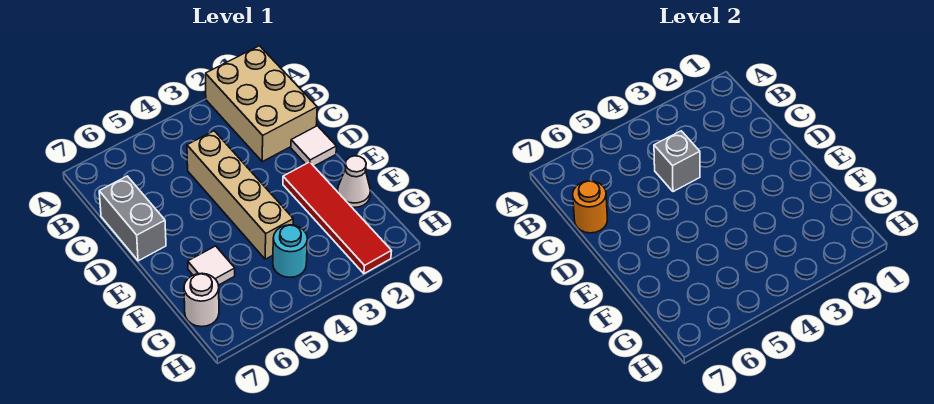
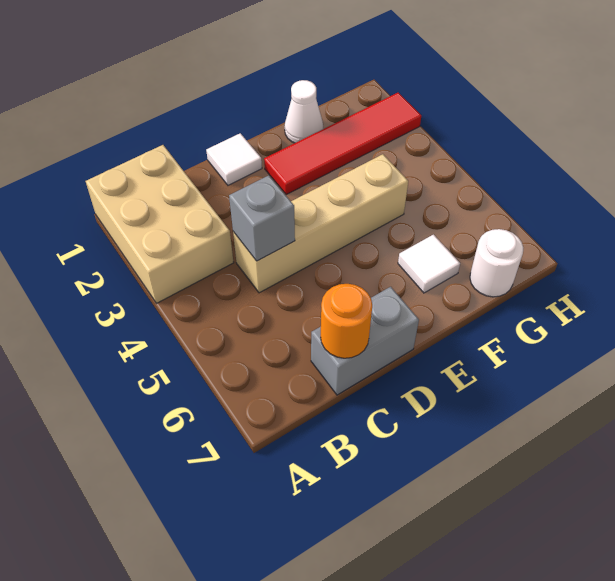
tan 2x3 brick [206,46,317,162] -> tan 2x3 brick turned to [86,145,234,303]
cyan 1x1 round brick [273,225,307,277] -> none

